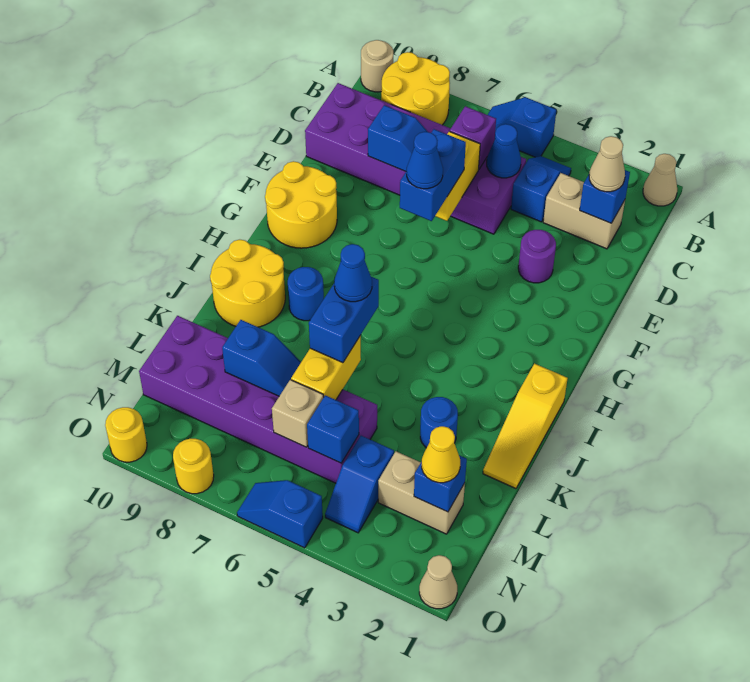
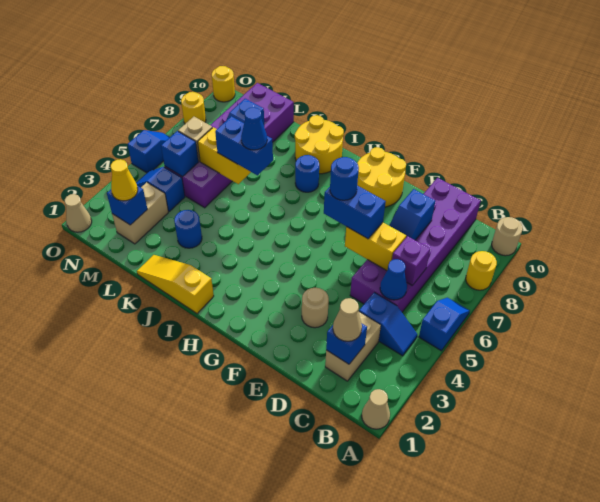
yellow 2x2 round brick [381,52,450,125] -> yellow 1x1 round brick [466,251,497,290]
purple 1x1 round brick [518,230,556,283] -> tan 1x1 round brick [302,288,329,328]
blue 1x1 cone [407,132,443,189] -> blue 1x1 round brick [330,157,359,200]

